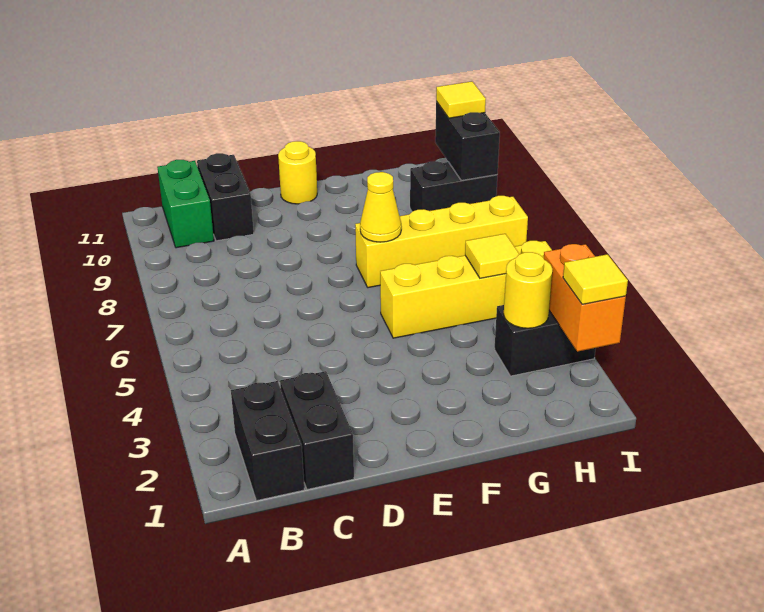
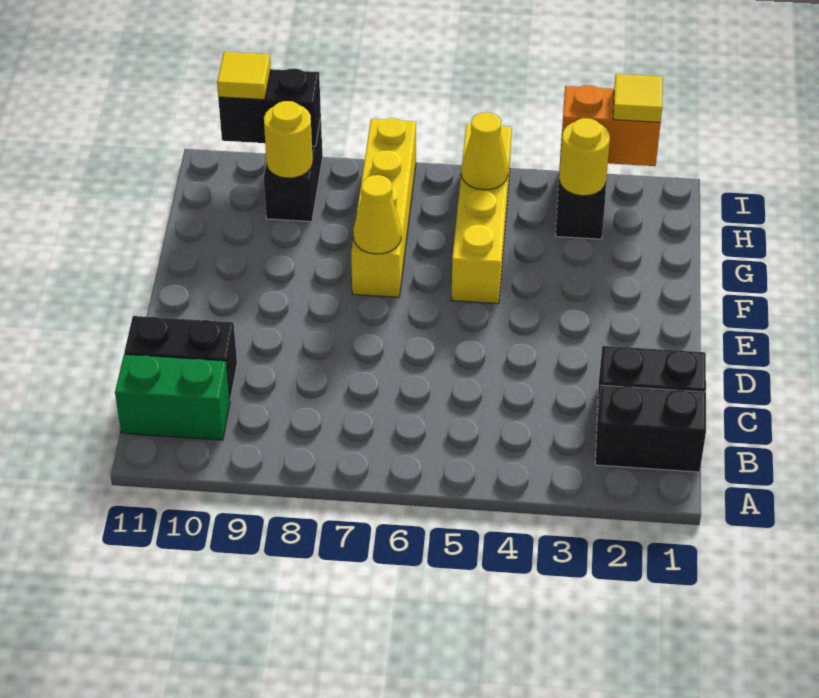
yellow 1x1 round brick [278,141,317,204] -> yellow 1x1 round brick moved to [264,101,313,178]
yellow 1x1 tile [465,234,519,278] -> yellow 1x1 cone [461,112,508,190]

